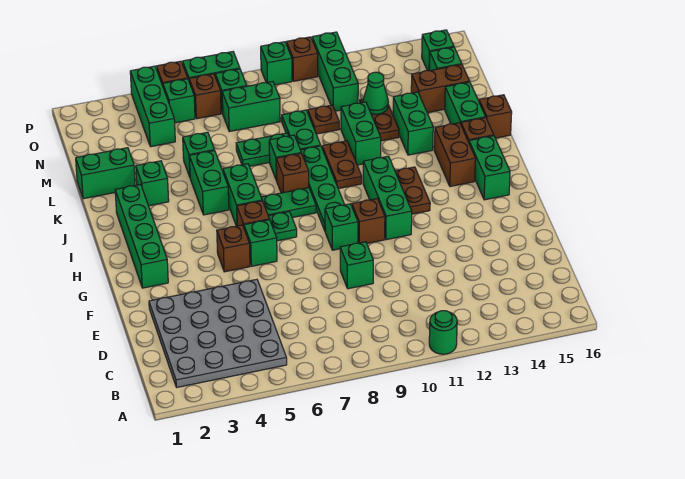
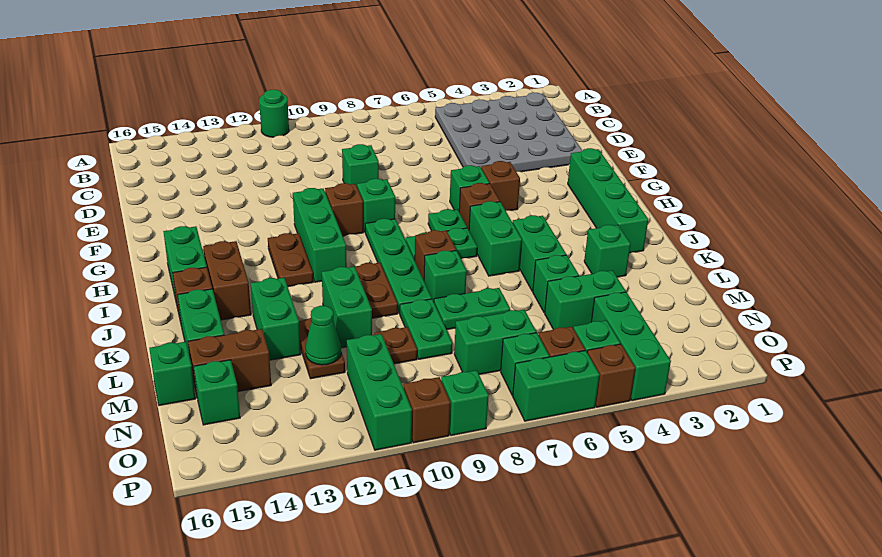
brown 1x1 brick [479,95,512,138] -> none
green 1x2 brick [76,148,135,199] -> green 1x2 brick moved to [545,271,626,330]
green 1x1 brick [422,30,454,71] -> green 1x1 brick moved to [149,342,195,406]

